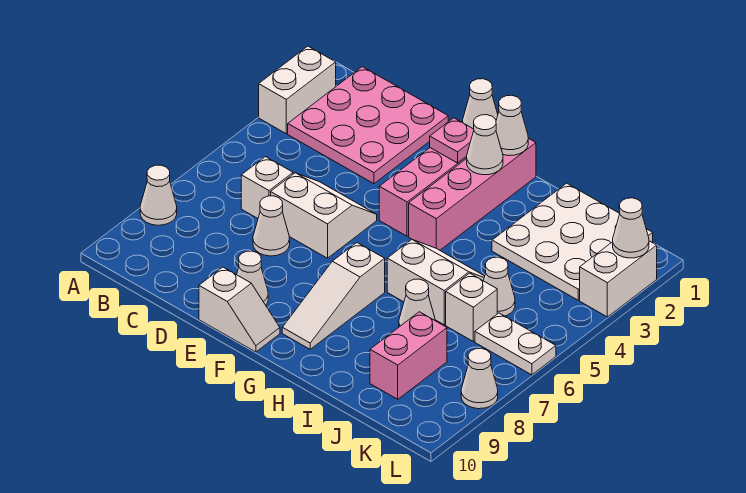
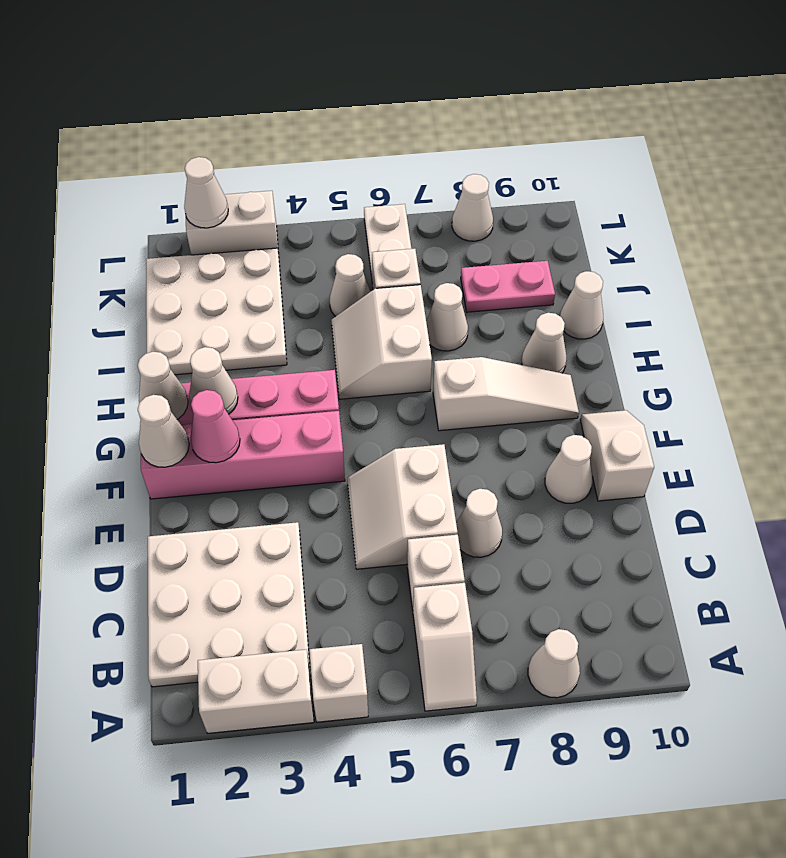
none -> white 1x1 brick [309,644,368,722]
none -> white 1x2 slope [413,583,477,711]
pink 3x3 plate [288,67,448,184] -> white 3x3 plate [148,522,310,687]
pink 1x1 plate [430,118,474,163] -> pink 1x1 cone [190,390,240,463]
none -> white 1x1 cone [522,313,567,373]
none -> white 1x1 cone [560,271,603,339]
pink 1x2 brick [370,312,447,399] -> pink 1x2 plate [461,261,555,312]

